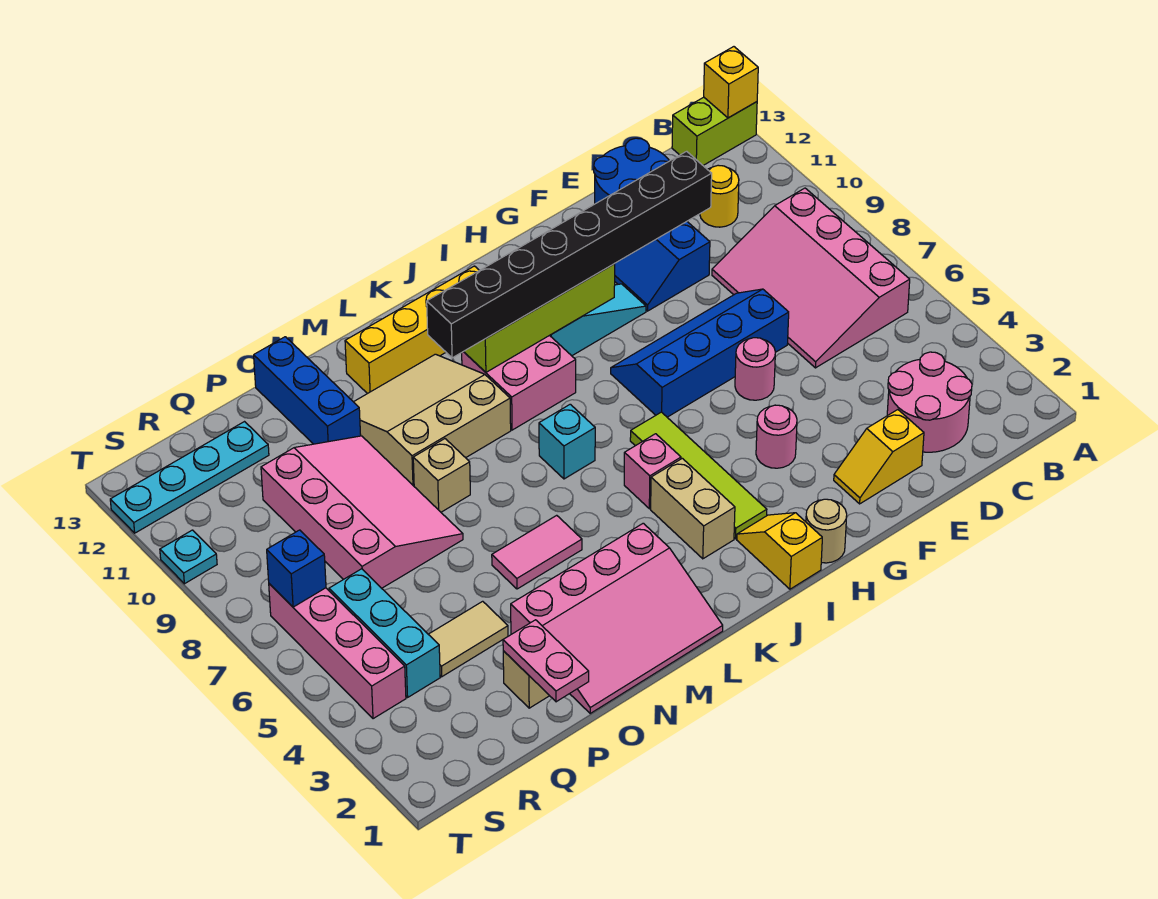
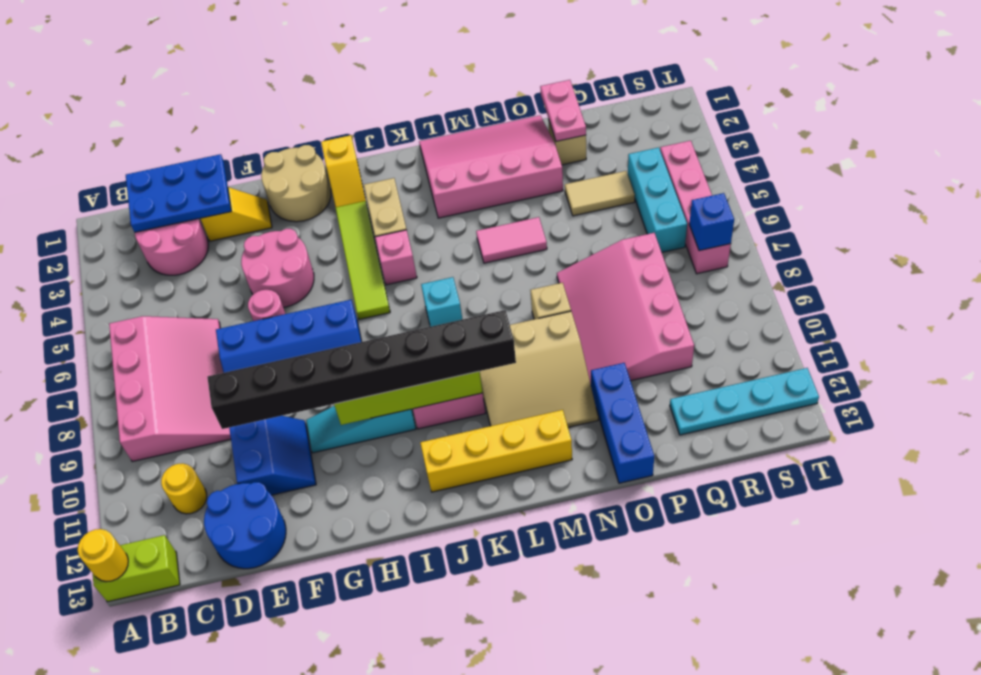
yellow 1x1 brick [704,47,758,118] -> yellow 1x1 round brick [78,529,128,582]
none -> blue 2x3 plate [126,154,231,232]
pink 1x1 round brick [756,405,797,468] -> pink 2x2 round brick [241,229,314,307]
tan 1x1 round brick [806,499,847,563] -> tan 2x2 round brick [261,145,331,222]
cyan 1x1 plate [160,530,217,584] -> none

